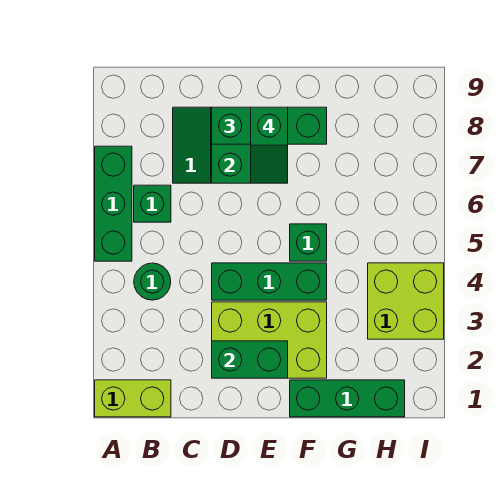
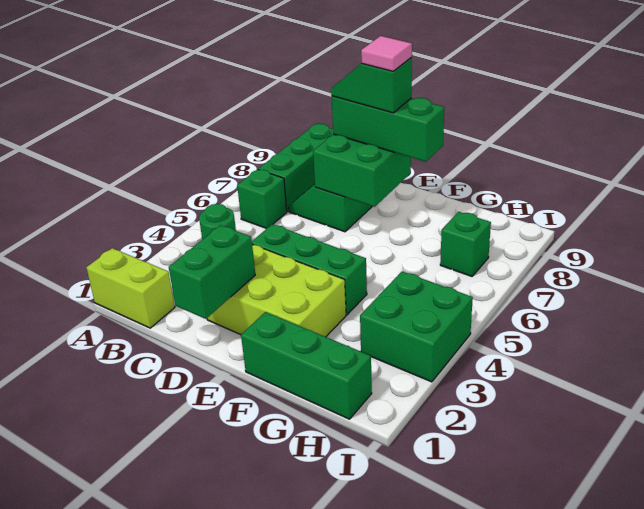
green 1x3 brick [95,146,132,261] -> green 1x3 brick moved to [258,124,333,211]
green 1x2 brick [212,341,288,378] -> green 1x2 brick turned to [169,225,255,319]
green 1x2 slope [251,107,288,183] -> green 1x2 slope turned to [331,57,412,113]
none -> pink 1x1 tile [361,36,412,71]
green 1x1 brick [290,224,327,261] -> green 1x1 brick moved to [440,212,491,276]
lime 2x2 brick [368,263,444,339] -> green 2x2 brick [360,271,473,382]

